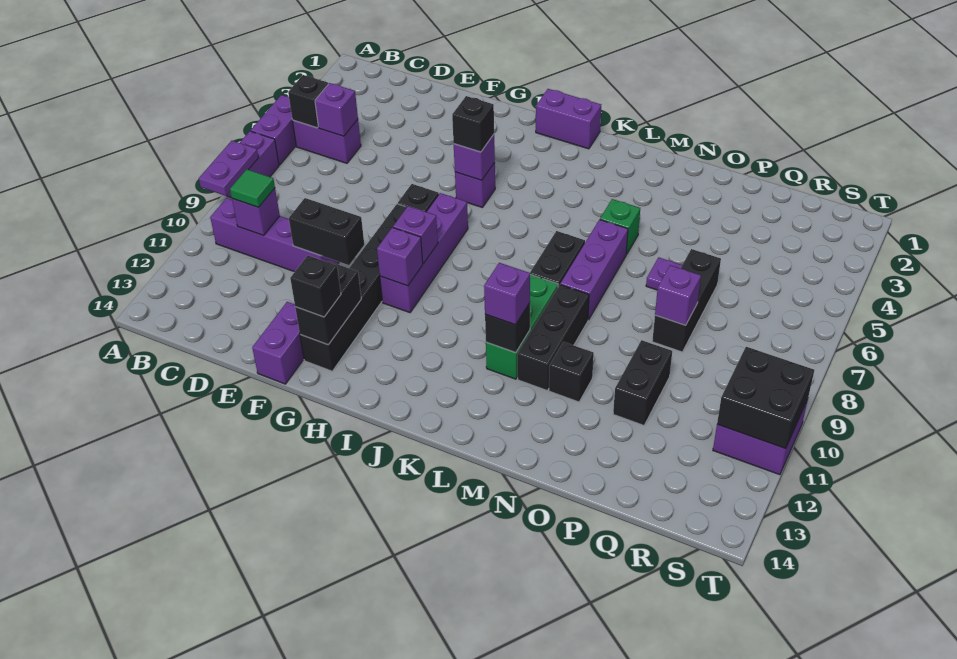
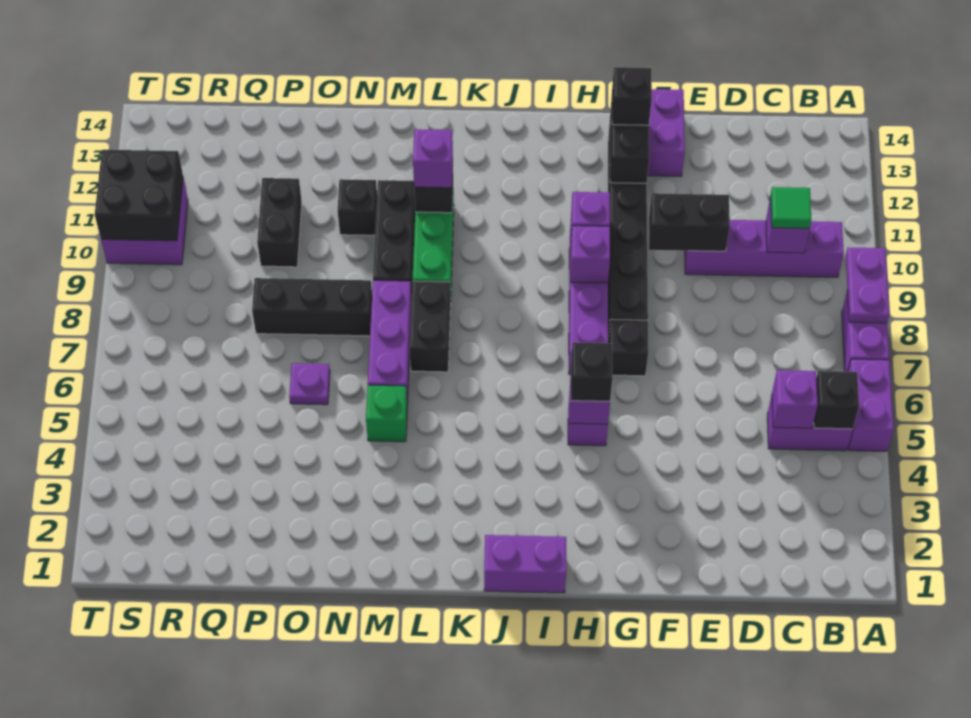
black 1x3 brick [652,249,721,352] -> black 1x3 brick turned to [252,278,372,336]
purple 1x1 brick [655,265,701,325] -> none

